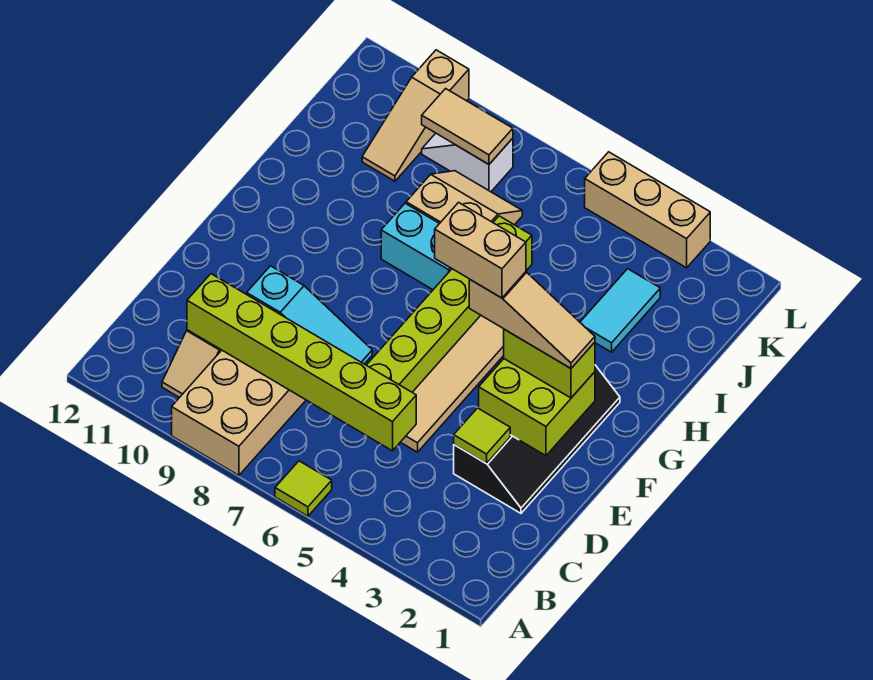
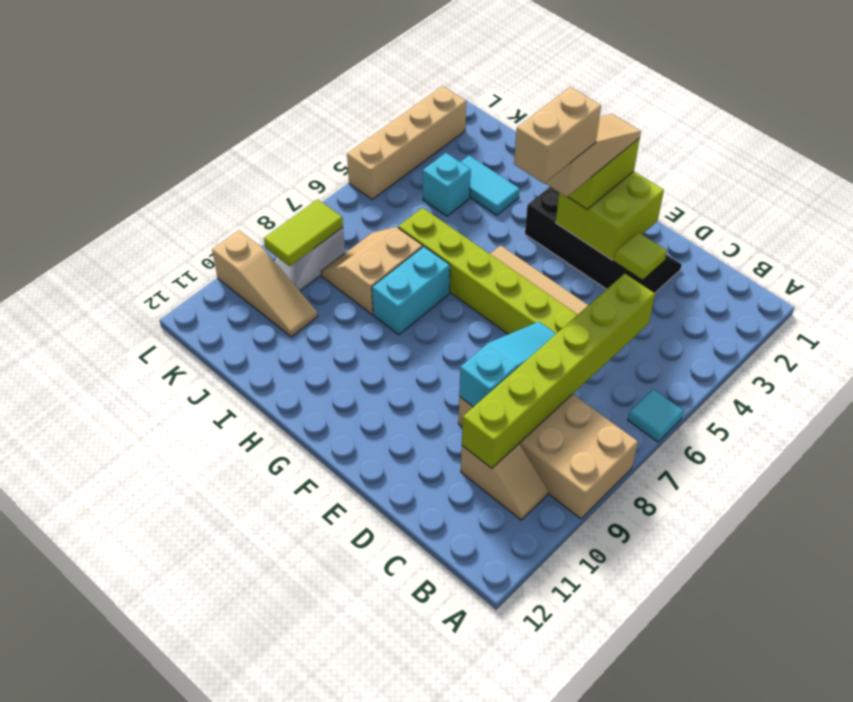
lime 1x1 tile [275,461,332,516] -> cyan 1x1 tile [628,389,684,442]
none -> cyan 1x1 brick [423,153,471,216]
tan 1x2 tile [422,89,513,164] -> lime 1x2 tile [264,199,343,266]
tan 1x3 brick [585,152,710,268] -> tan 1x4 brick [347,86,466,199]

